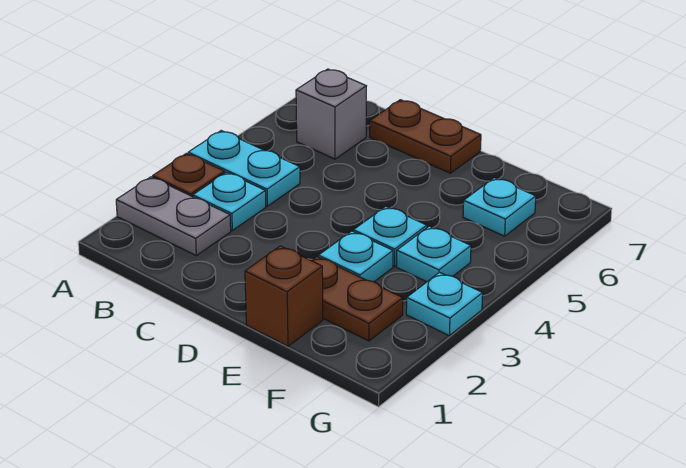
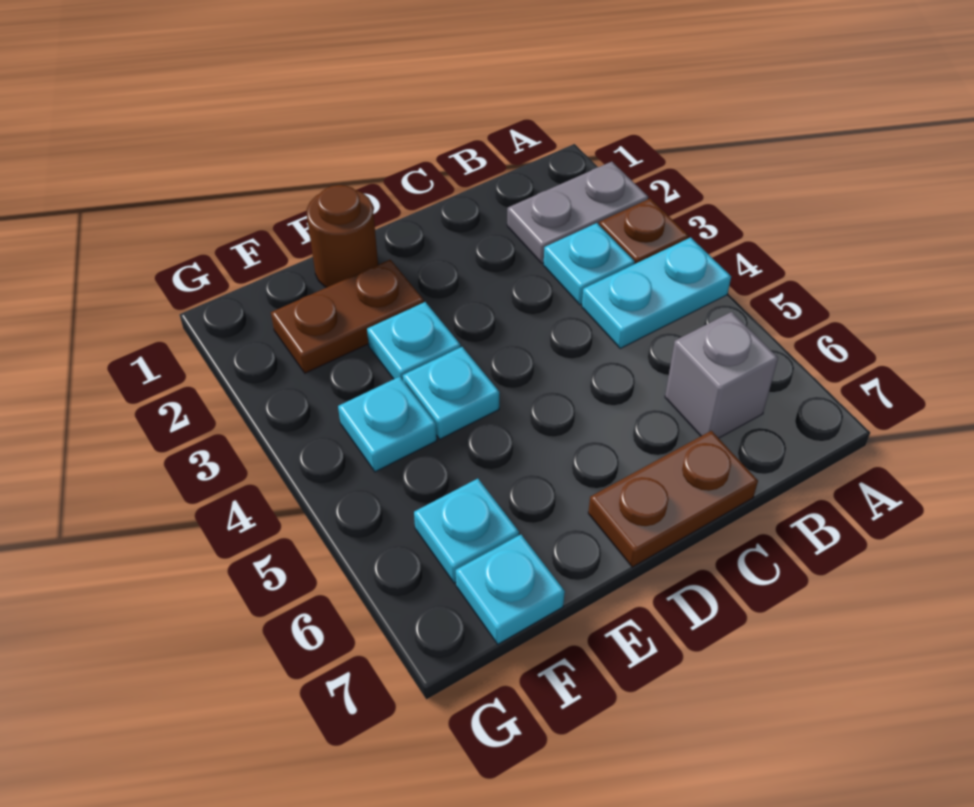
brown 1x1 brick [245,246,323,346] -> brown 1x1 round brick [307,185,378,287]
cyan 1x1 plate [406,272,483,336] -> cyan 1x1 plate moved to [456,535,565,644]

